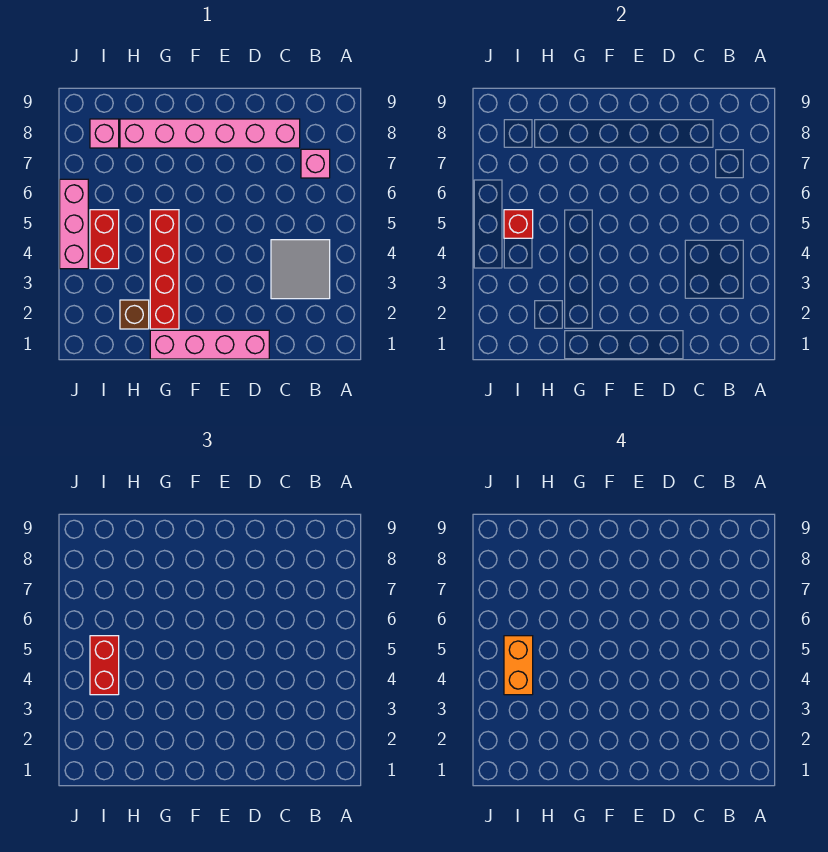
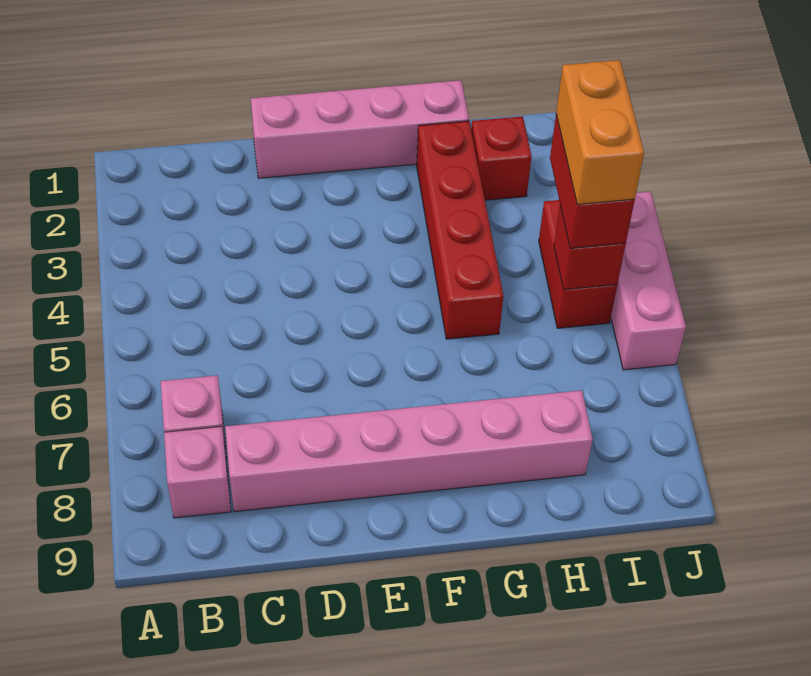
grey 2x2 tile [271,240,330,299] -> none
brown 1x1 brick [120,300,149,329] -> red 1x1 brick [471,116,532,200]
pink 1x1 brick [90,119,119,148] -> pink 1x1 brick moved to [164,427,231,518]

